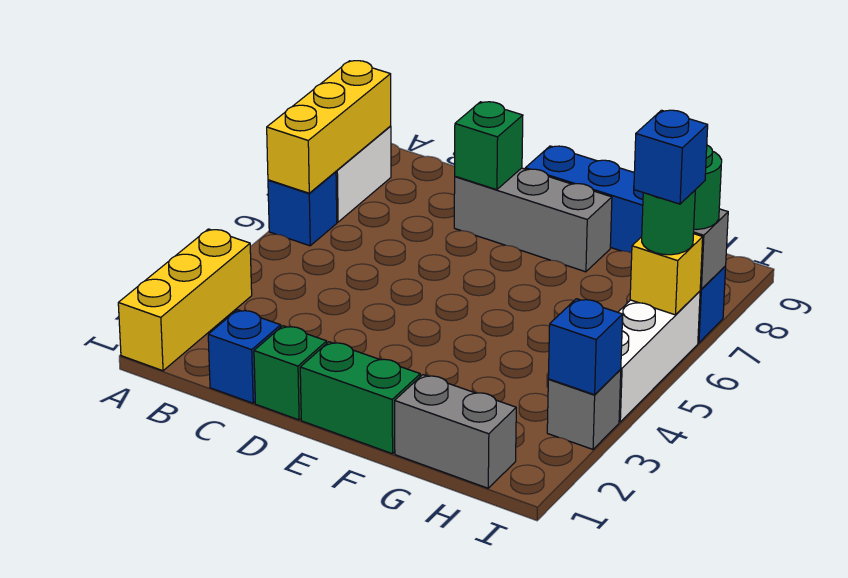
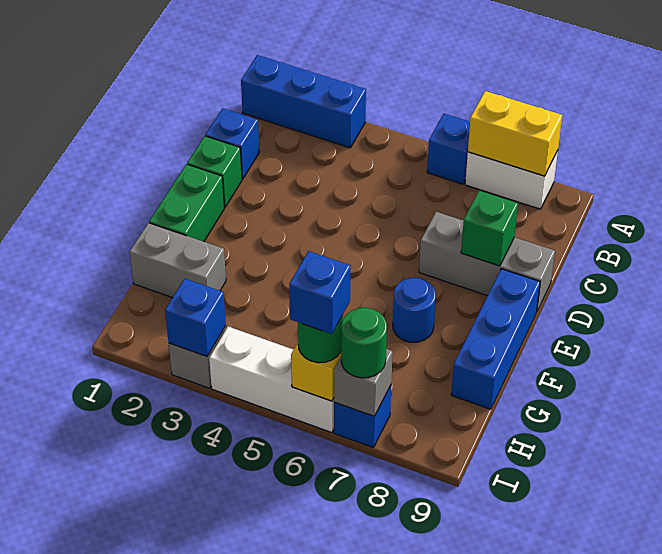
yellow 1x3 brick [118,229,252,371] -> blue 1x3 brick [241,55,366,148]
yellow 1x3 brick [267,61,391,193] -> yellow 1x2 brick [468,91,562,176]
grey 1x3 brick [454,168,612,272] -> grey 1x3 brick turned to [419,212,555,311]
none -> blue 1x1 round brick [393,278,436,342]
grey 1x2 brick [395,375,516,488] -> grey 1x2 brick turned to [130,223,226,298]

